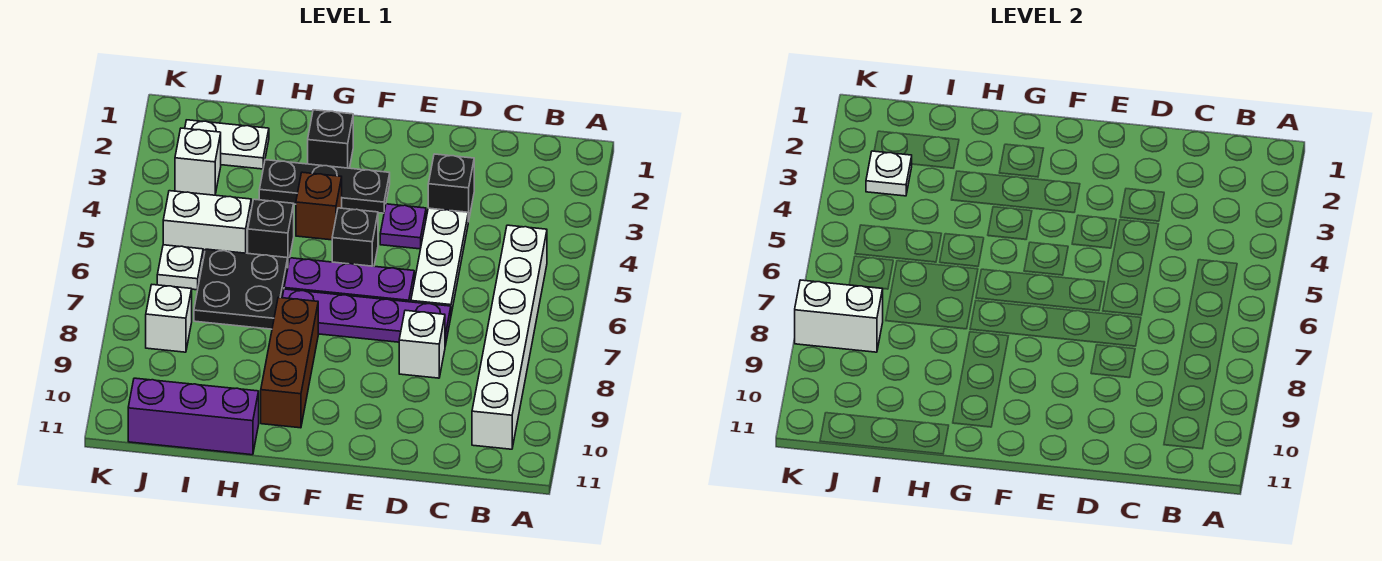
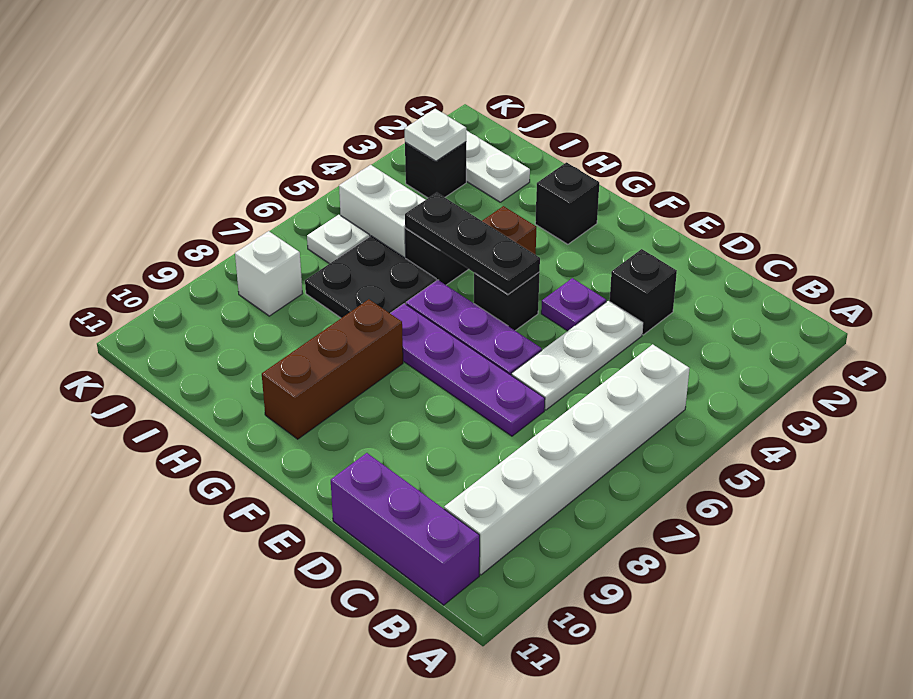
white 1x1 brick [399,310,445,378] -> none
black 1x3 plate [259,160,390,213] -> black 1x3 plate moved to [405,192,540,294]
purple 1x3 brick [128,378,259,455] -> purple 1x3 brick moved to [331,453,480,605]
white 1x1 brick [175,128,221,195] -> black 1x1 brick [405,142,466,198]
white 1x2 brick [795,280,883,352] -> none

